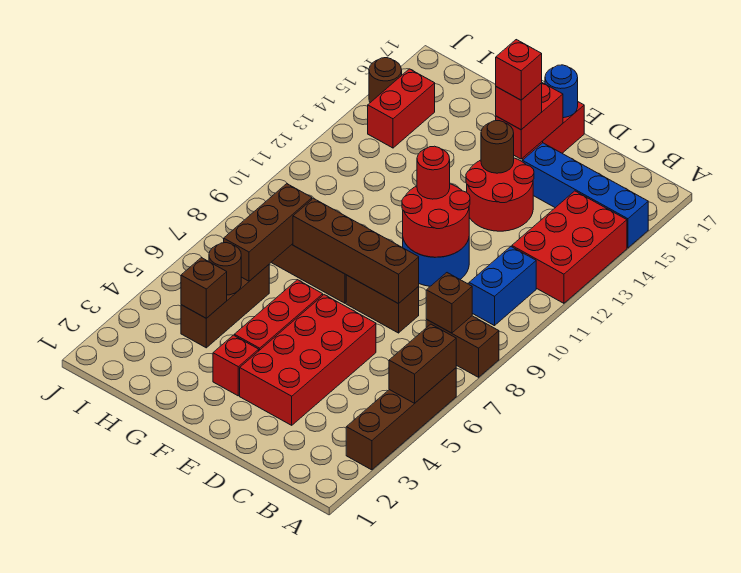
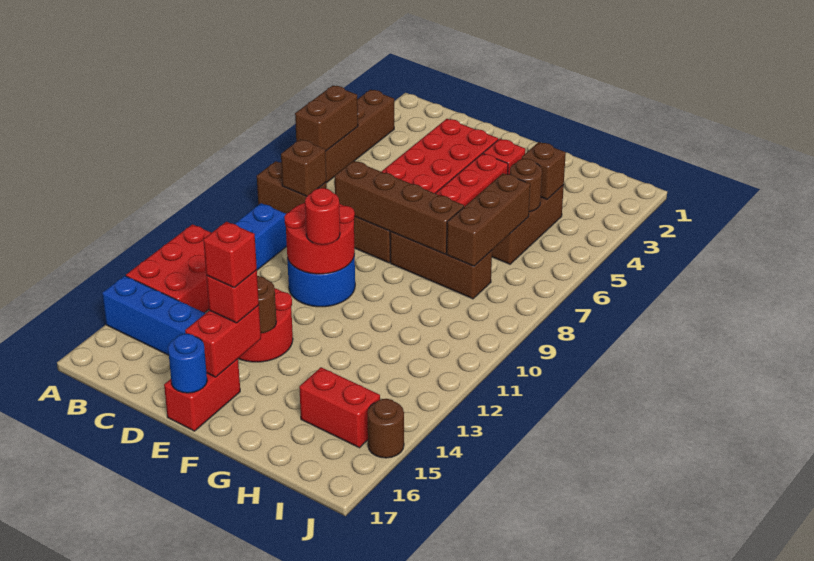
red 1x2 brick [368,69,435,148] -> red 1x2 brick turned to [299,367,380,448]

